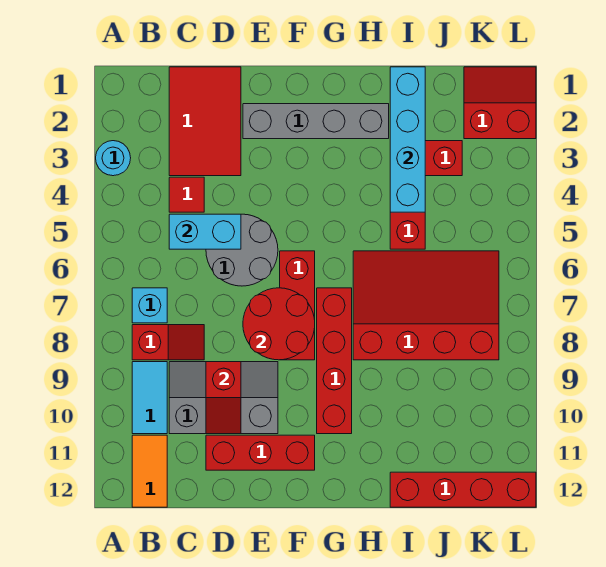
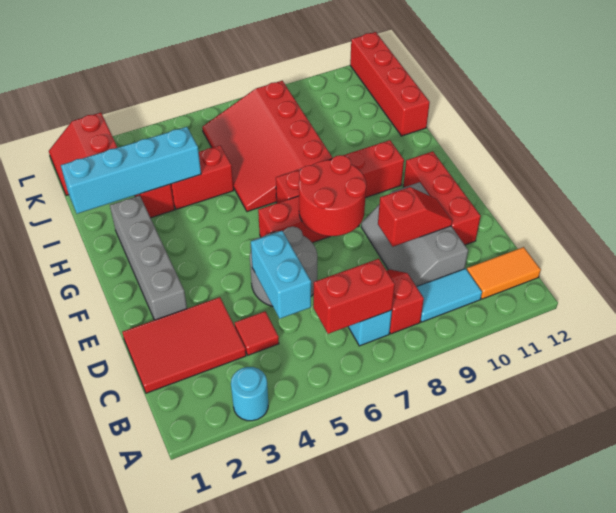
none -> red 1x2 brick [313,259,395,334]

